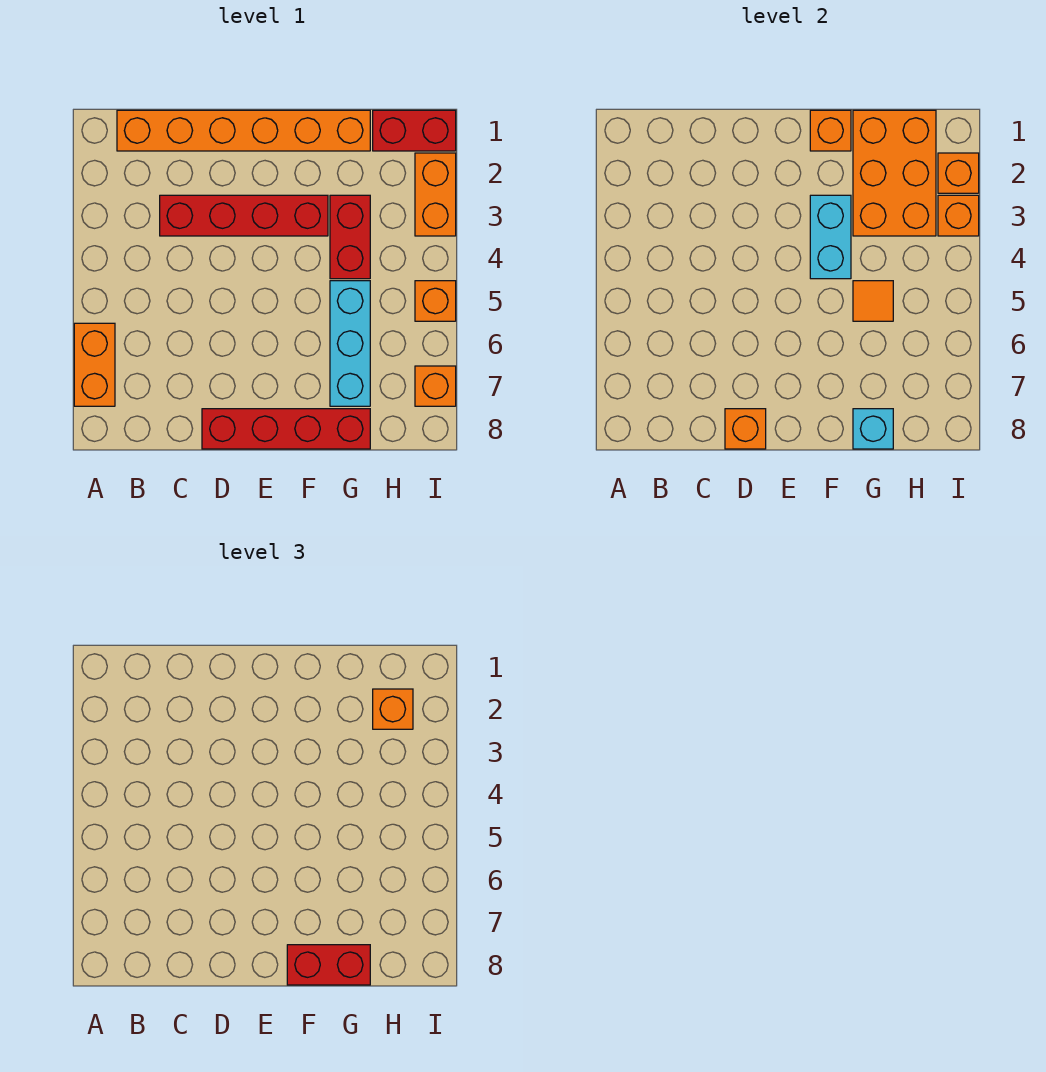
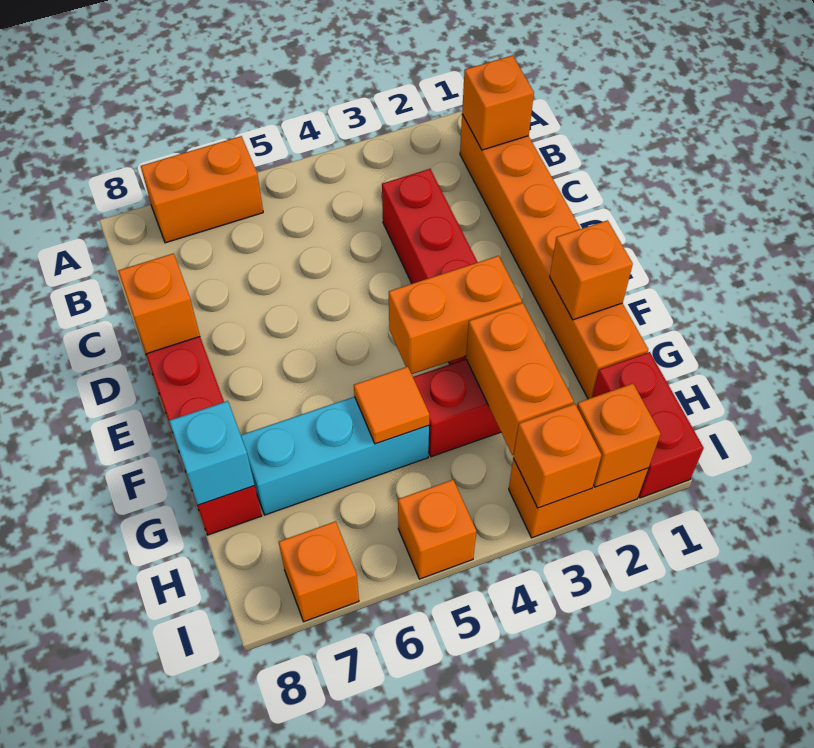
cyan 1x2 brick [810,195,851,279] -> orange 1x2 brick [389,256,522,374]
red 1x2 brick [287,945,370,985] -> none
orange 2x3 brick [853,110,936,236] -> orange 1x2 brick [466,303,574,455]
orange 1x1 brick [373,689,413,729] -> orange 1x1 brick moved to [462,55,534,150]

